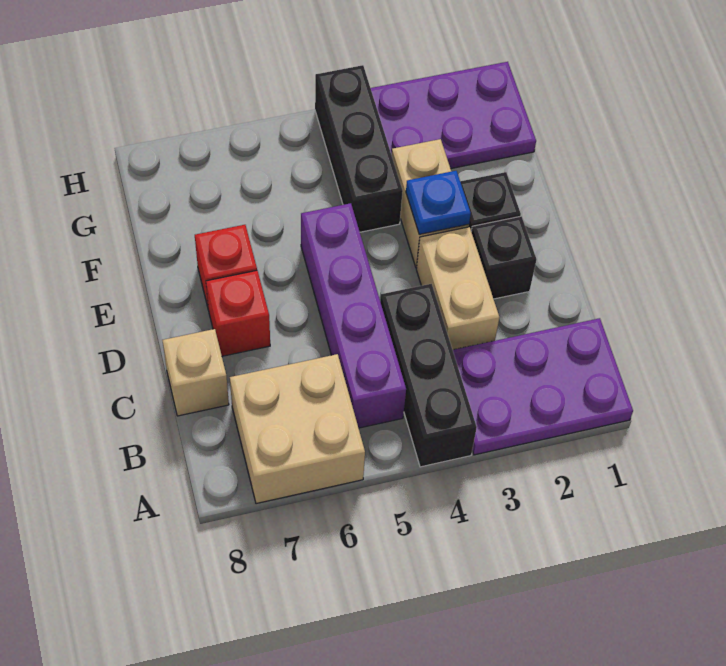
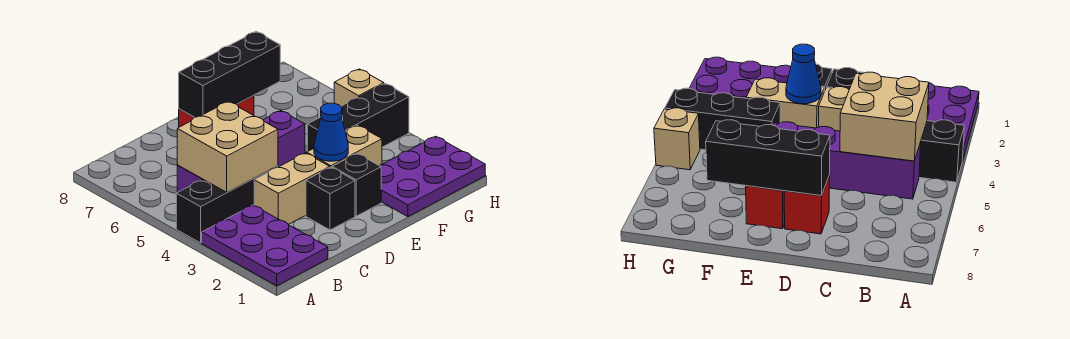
tan 2x2 brick [230,354,365,504] -> tan 2x2 brick moved to [177,101,278,192]
tan 1x1 brick [162,329,229,416] -> tan 1x1 brick moved to [334,69,384,106]
none -> black 1x3 brick [179,32,280,118]
blue 1x1 plate [406,171,471,234] -> blue 1x1 cone [314,103,348,161]
purple 2x3 plate [371,62,536,169] -> purple 2x3 plate turned to [379,136,485,217]

